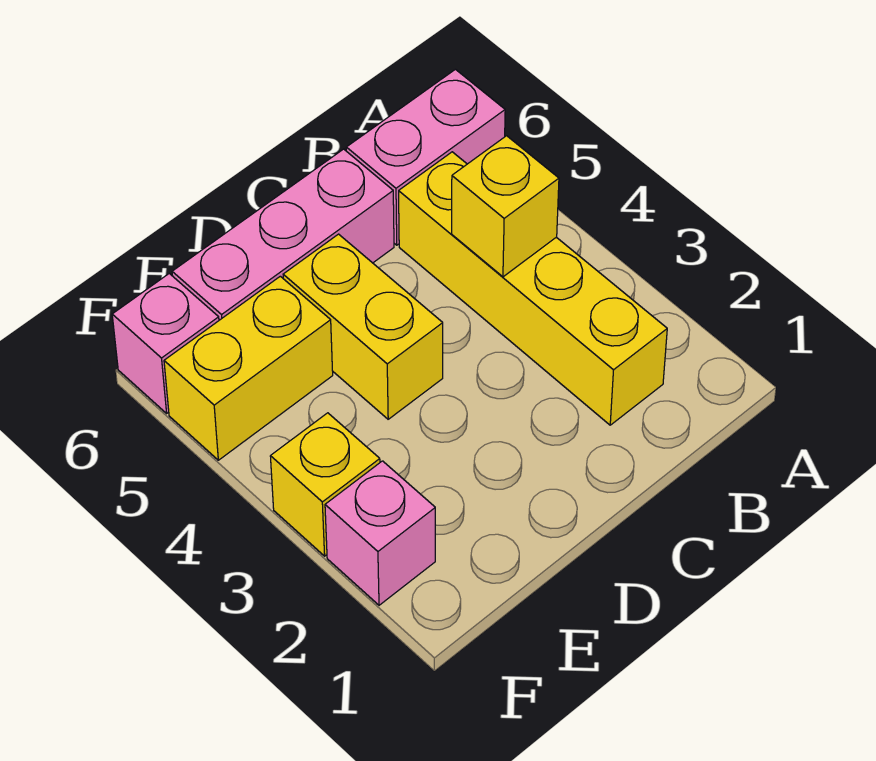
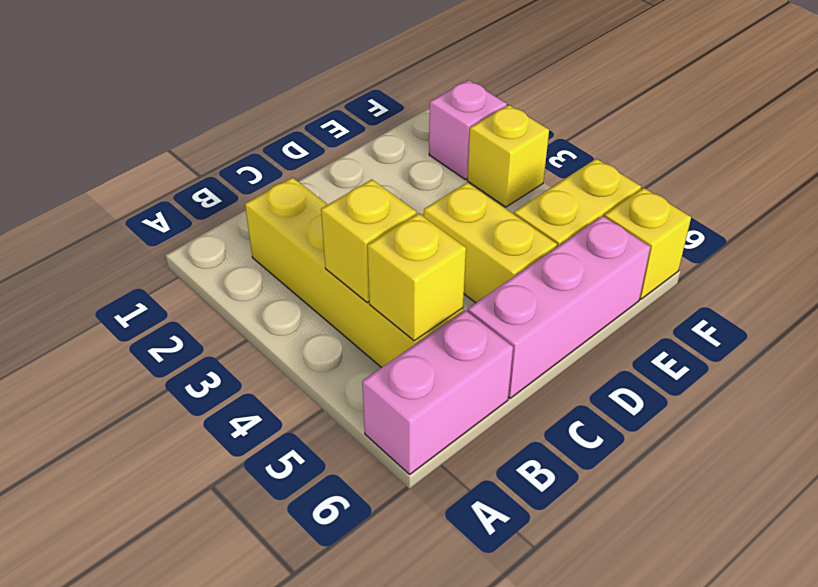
none -> yellow 1x1 brick [367,213,466,341]
pink 1x1 brick [112,274,219,413] -> yellow 1x1 brick [604,188,691,299]

